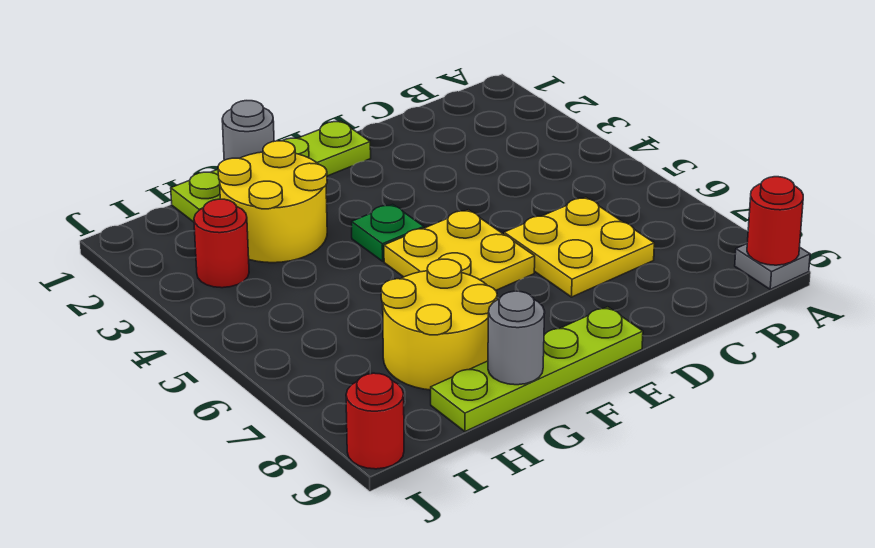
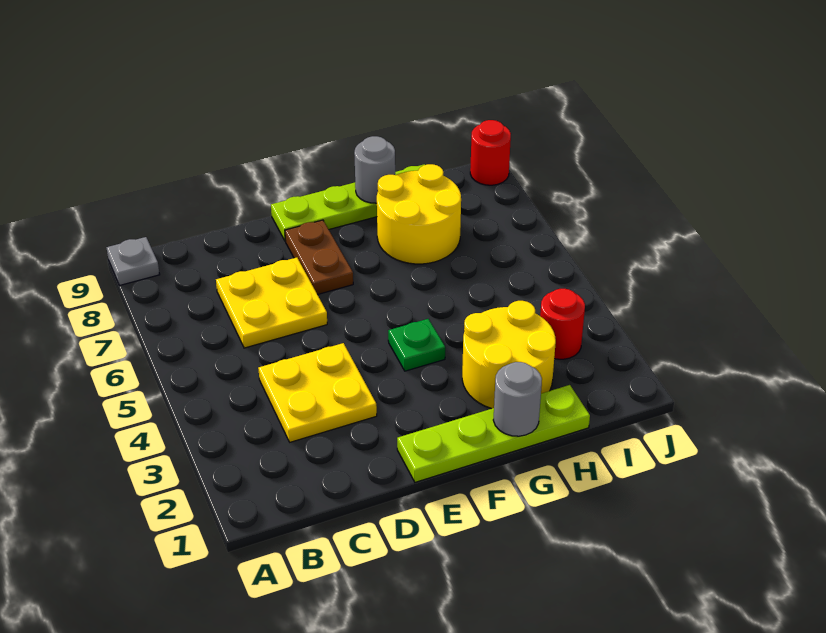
red 1x1 round brick [747,177,803,265] -> none
yellow 2x2 plate [384,210,535,290] -> yellow 2x2 plate moved to [258,343,377,442]
none -> brown 1x2 plate [285,220,353,294]

